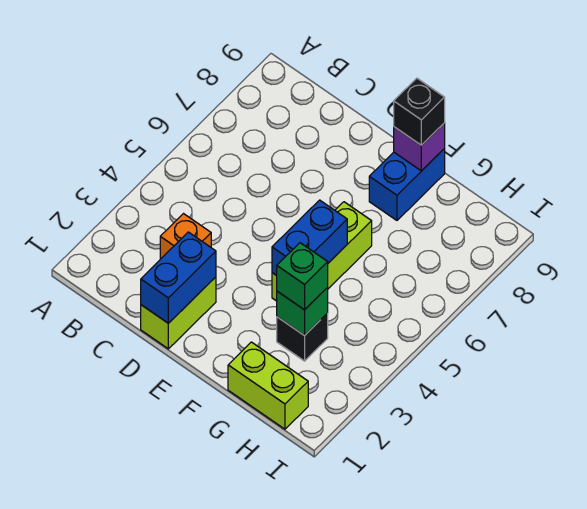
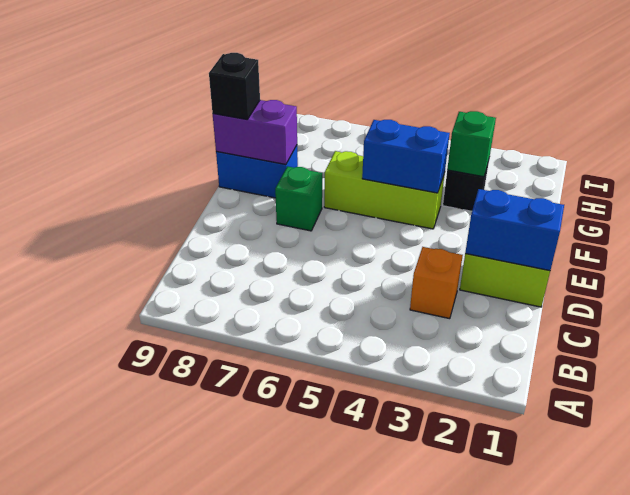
purple 1x1 brick [394,123,445,171] -> purple 1x2 brick [213,100,297,164]
lime 1x2 brick [228,342,308,429] -> none
green 1x1 brick [276,243,328,310] -> green 1x1 brick moved to [275,166,322,231]

